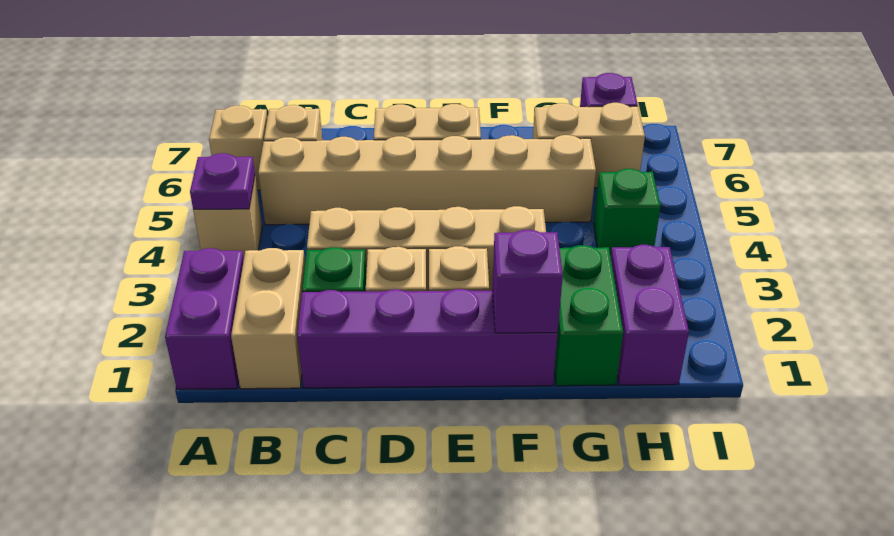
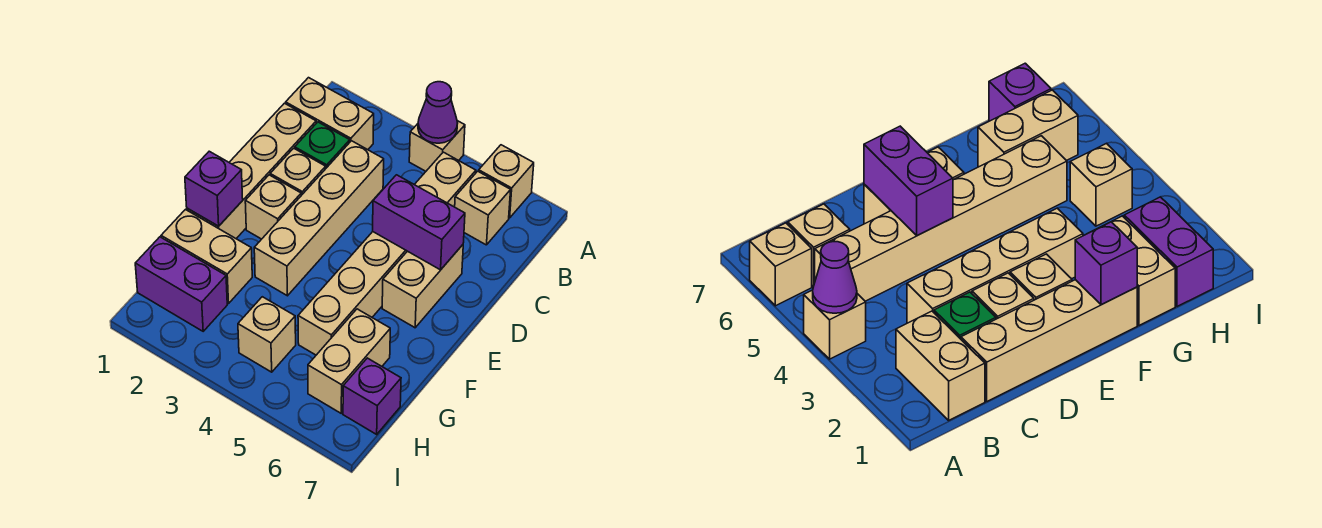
purple 1x2 brick [165,248,244,389] -> purple 1x2 brick moved to [373,175,465,270]
purple 1x1 plate [190,153,255,209] -> purple 1x1 cone [418,82,458,143]
purple 1x4 brick [297,289,558,388] -> tan 1x4 brick [187,103,316,239]
green 1x2 brick [554,245,623,386] -> tan 1x2 brick [161,210,252,304]
green 1x1 brick [593,169,661,256] -> tan 1x1 brick [238,297,296,372]

